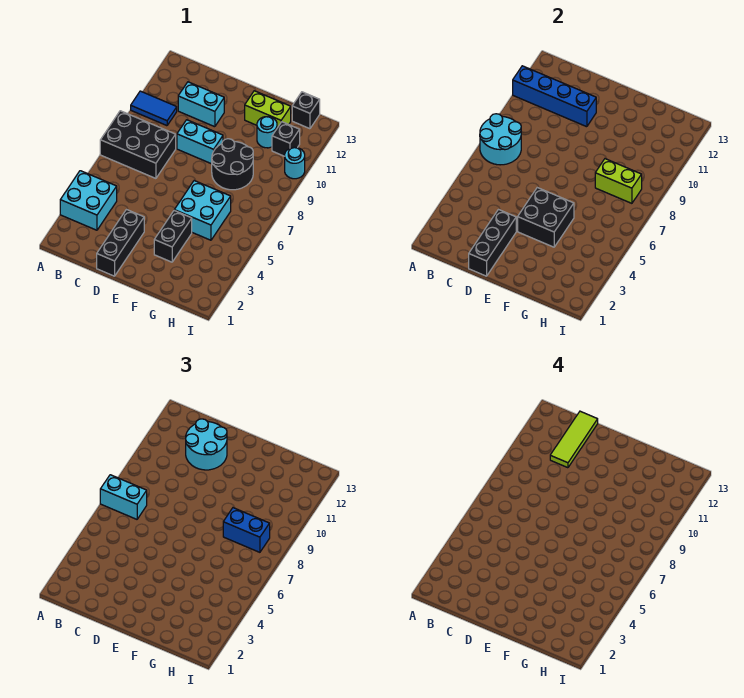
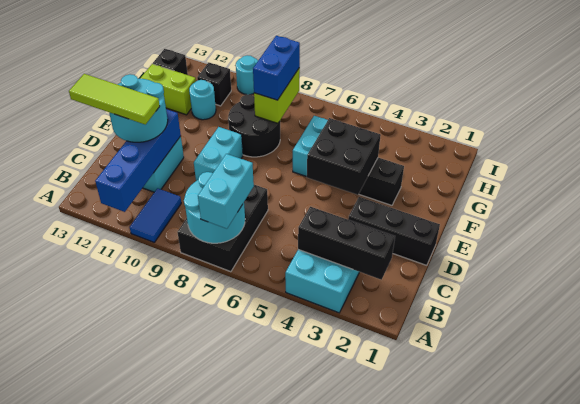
black 1x3 brick [469,210,516,276] -> black 1x3 brick moved to [298,207,395,280]
lime 1x2 brick [245,91,291,128] -> lime 1x2 brick turned to [140,64,196,115]

